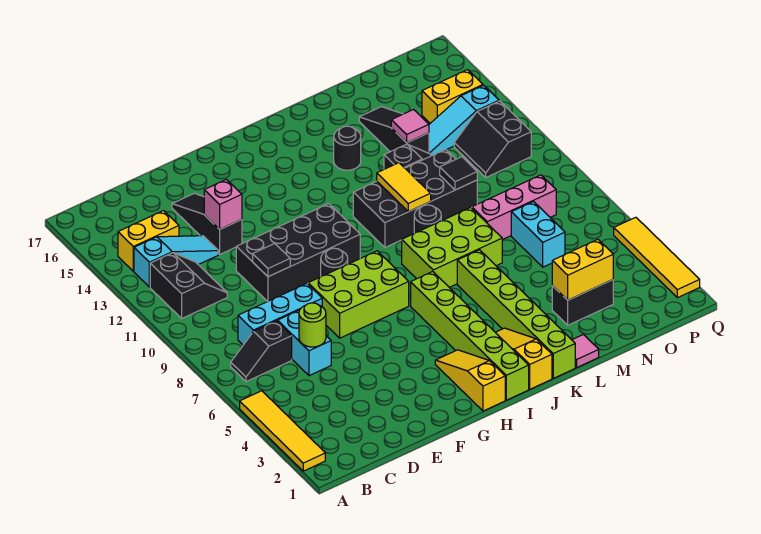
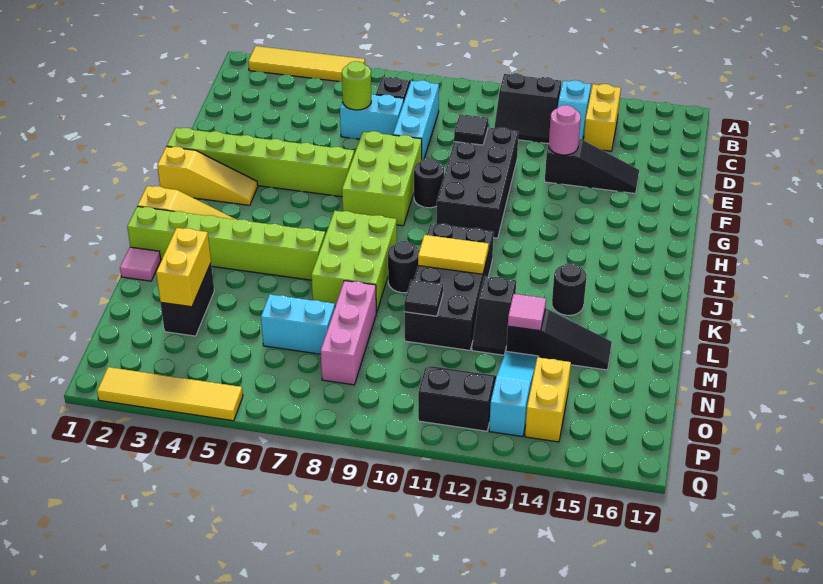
pink 1x1 brick [204,179,242,229] -> pink 1x1 round brick [549,105,581,155]
lime 1x6 brick [411,272,529,400] -> lime 1x6 brick moved to [167,128,355,197]

